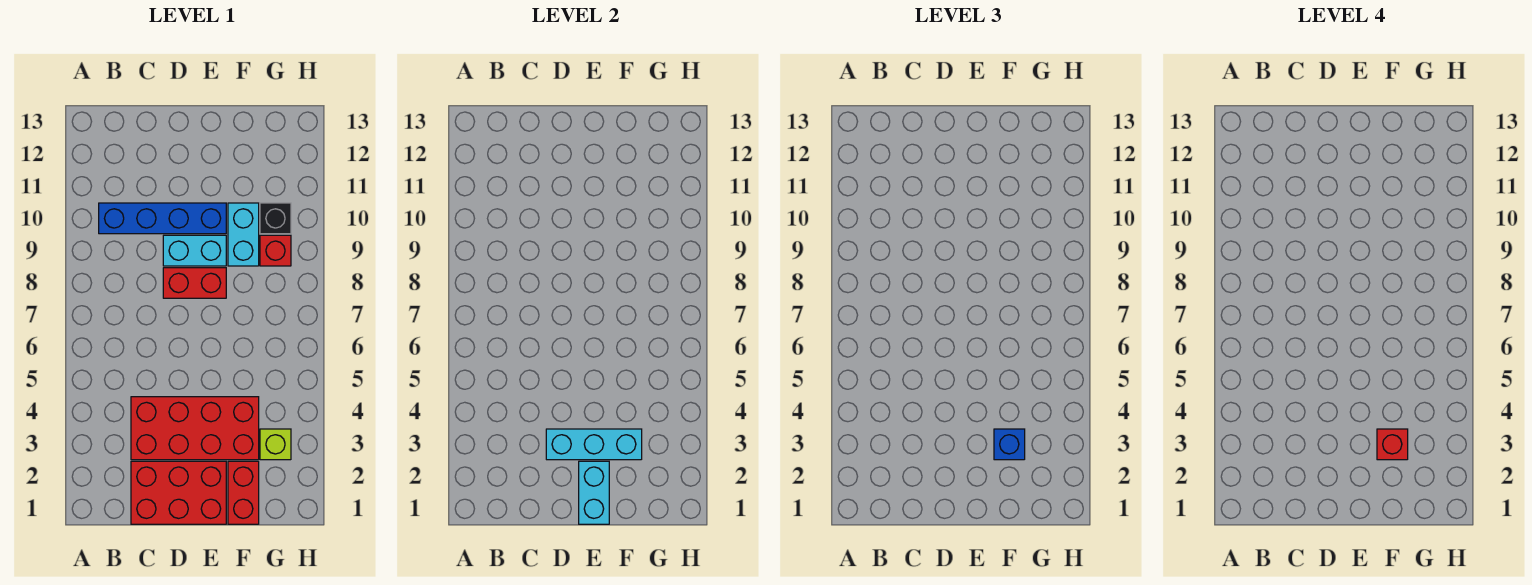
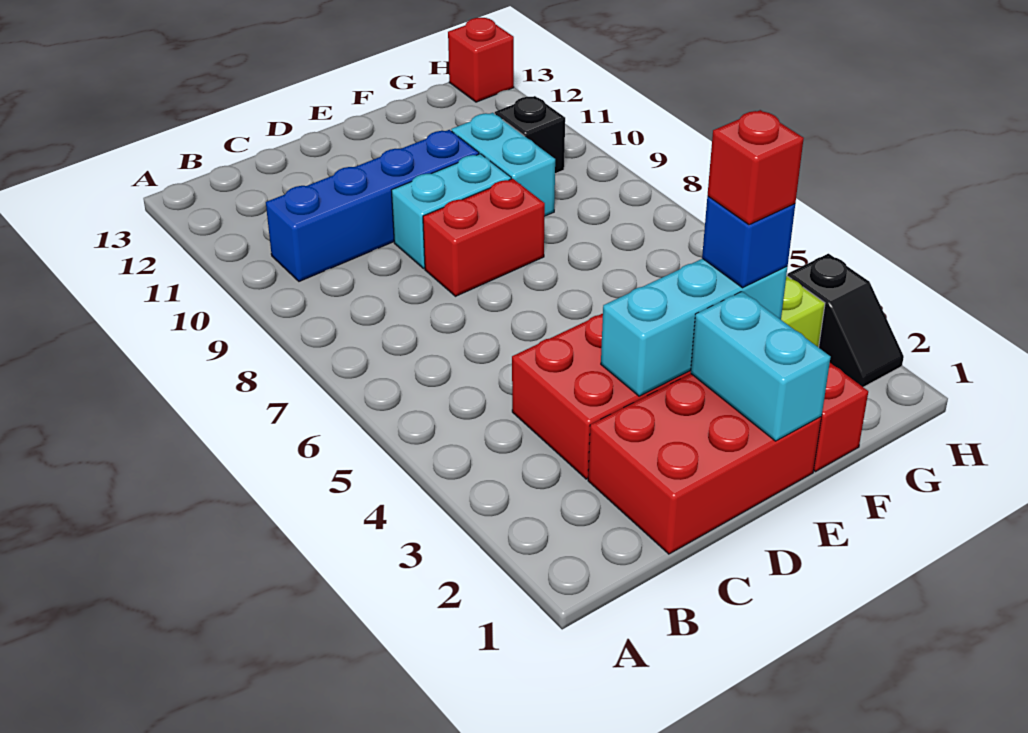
red 1x1 brick [260,235,291,266] -> red 1x1 brick moved to [448,18,514,102]
none -> black 1x2 slope [787,254,904,387]

